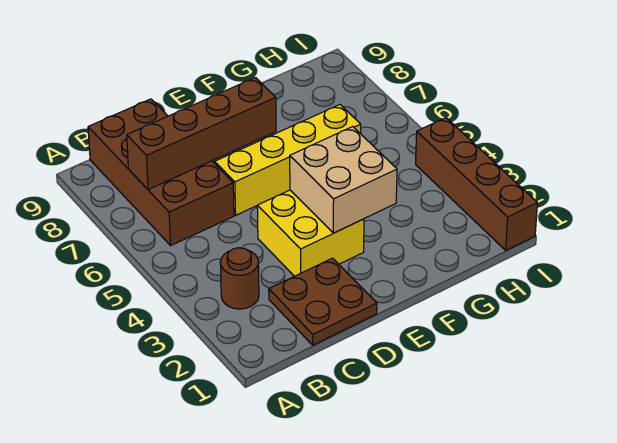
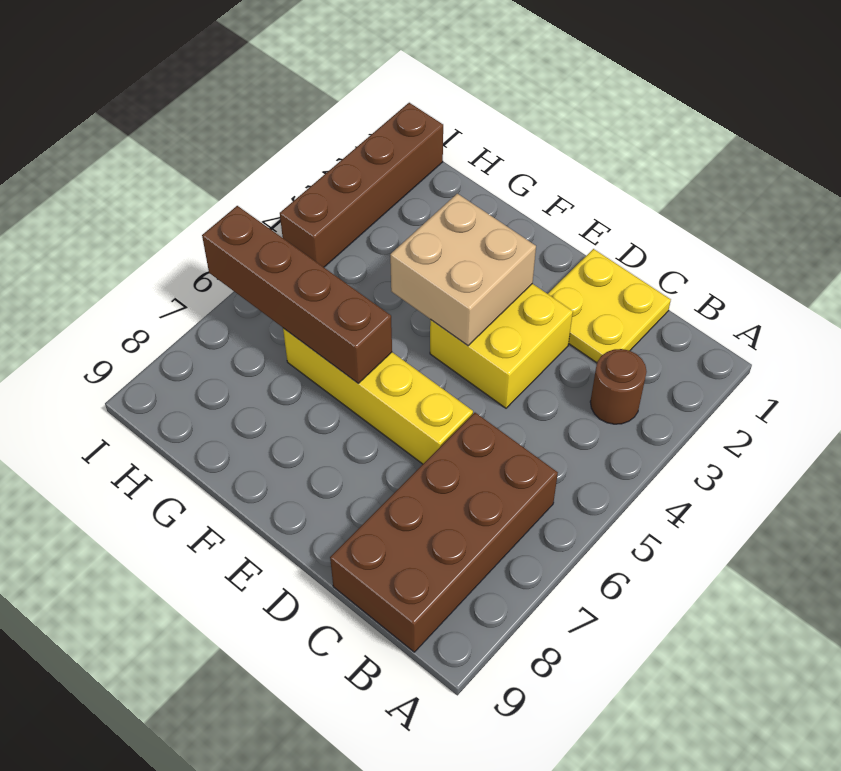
brown 1x4 brick [127,78,276,190] -> brown 1x4 brick moved to [202,206,392,383]
brown 2x2 plate [269,258,377,345] -> yellow 2x2 plate [548,249,671,363]

